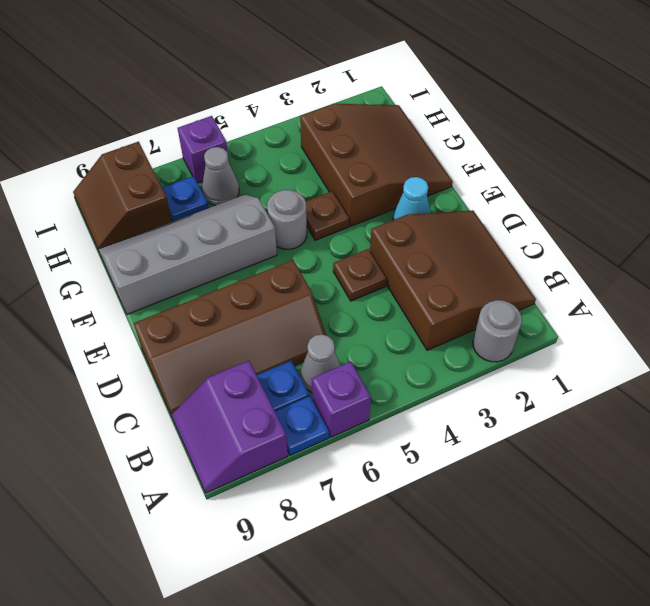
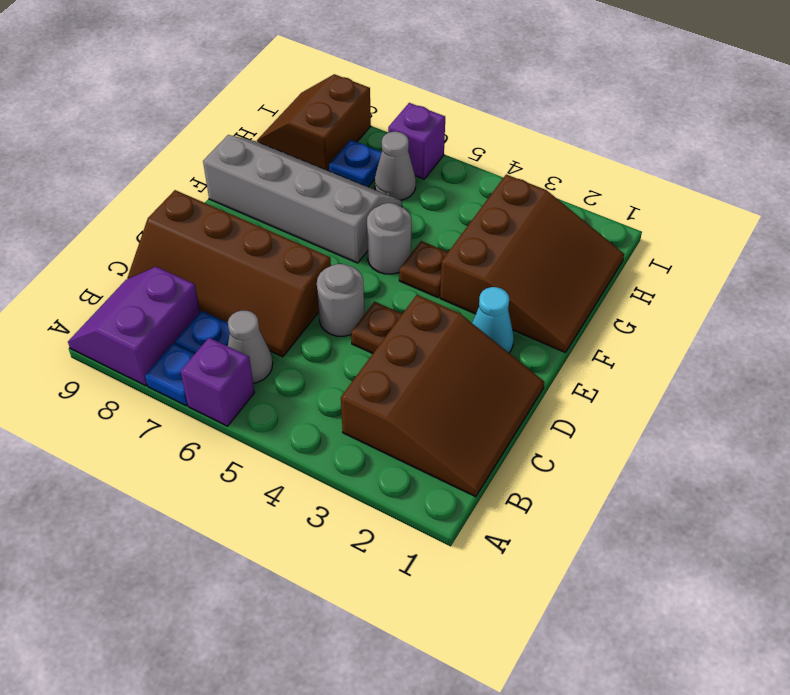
grey 1x1 round brick [473,300,522,362] -> grey 1x1 round brick moved to [317,264,364,336]

